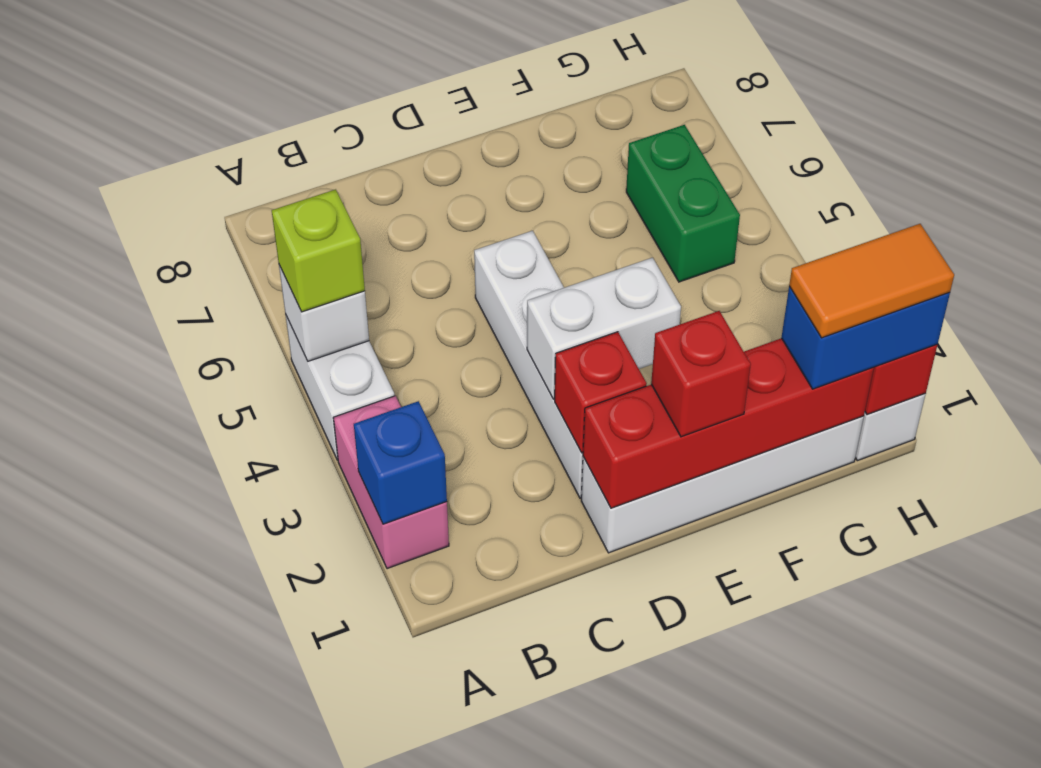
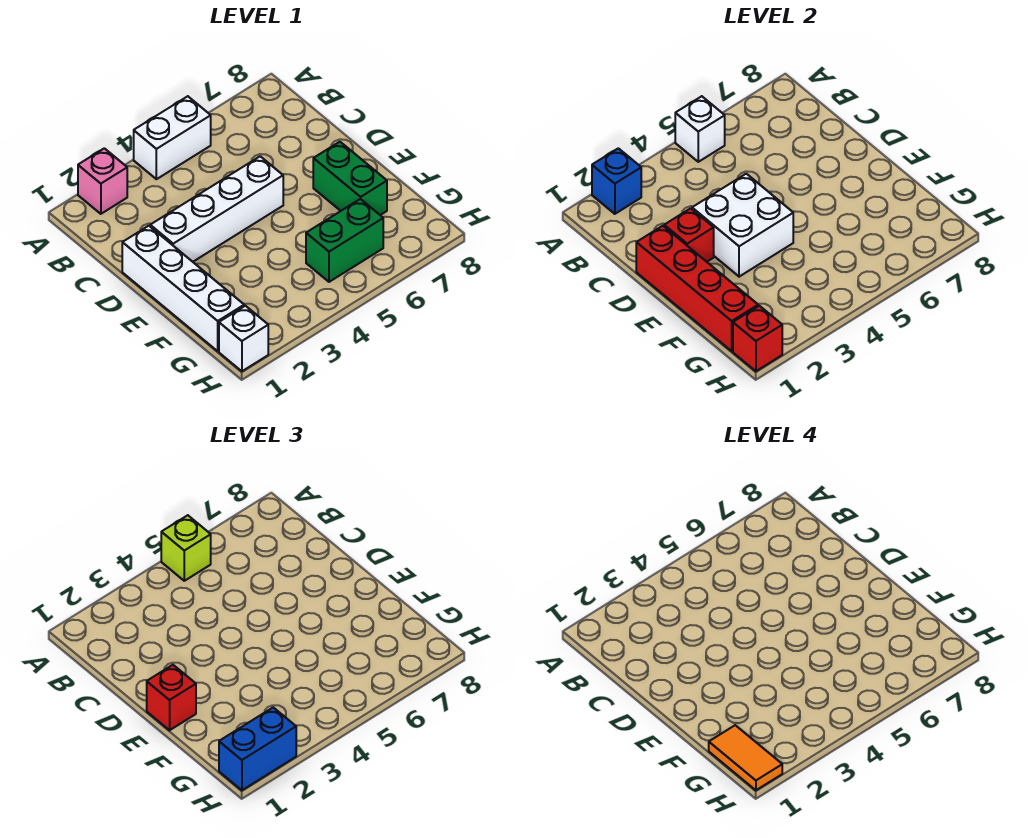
pink 1x2 brick [333,396,449,569] -> pink 1x1 brick [78,148,127,214]
white 1x2 brick [527,258,681,399] -> white 2x2 brick [692,174,793,277]
none -> green 1x2 brick [313,142,387,215]
blue 1x2 brick [781,286,950,389] -> blue 1x2 brick turned to [219,707,296,790]

